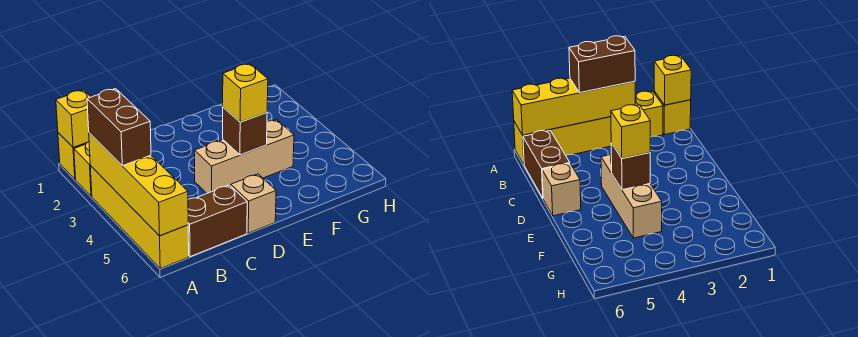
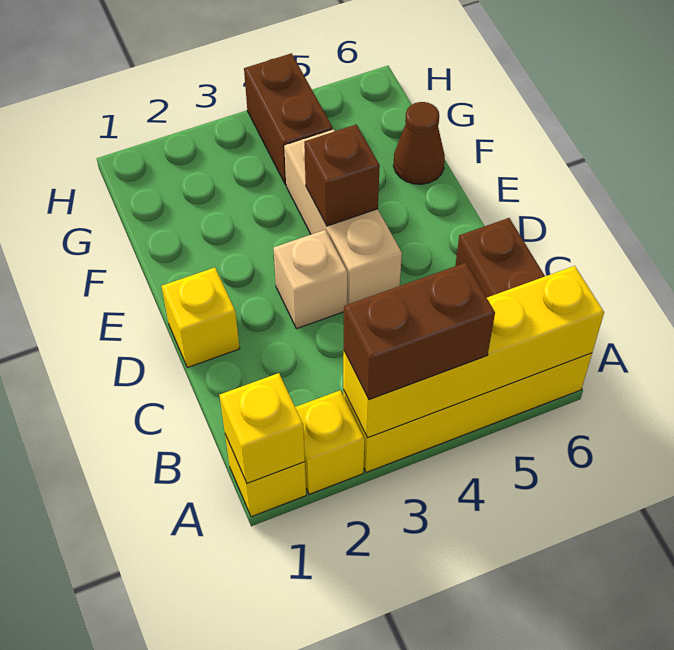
tan 1x1 brick [231,174,276,233] -> tan 1x1 brick moved to [273,230,347,329]
yellow 1x1 brick [223,64,268,122] -> yellow 1x1 brick moved to [162,268,240,368]
none -> brown 1x1 cone [393,102,445,184]
none -> brown 1x2 brick [244,53,333,185]

